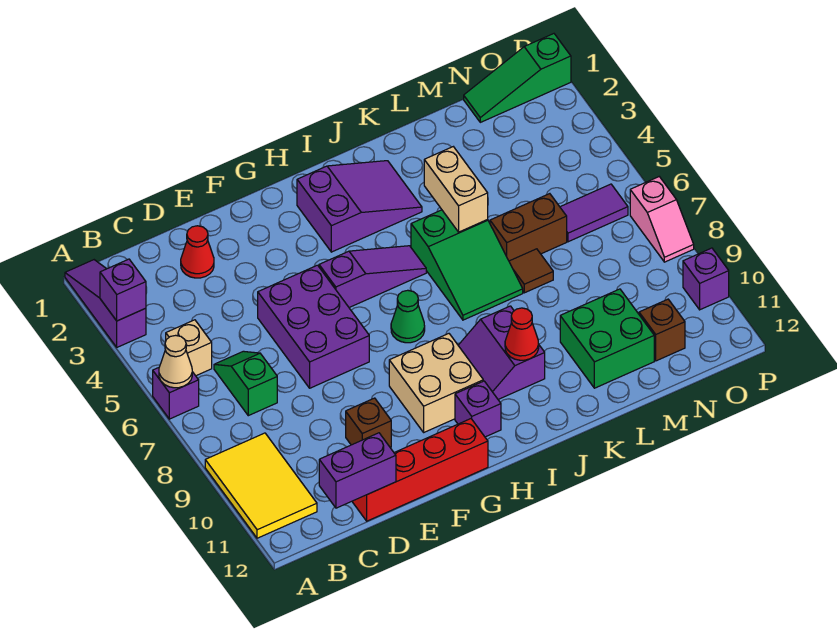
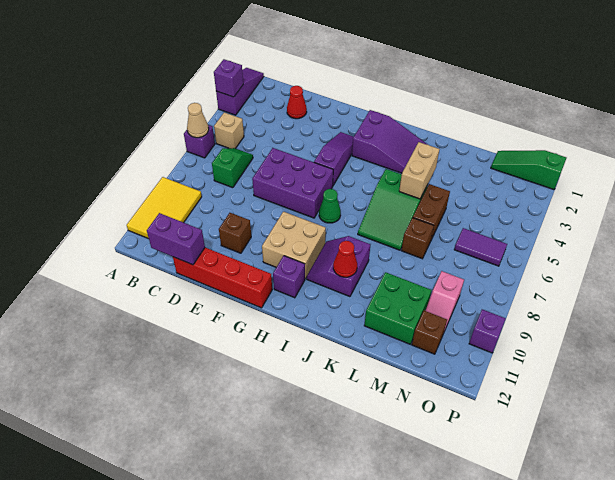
purple 2x3 brick [258,265,369,388] -> purple 2x3 brick turned to [252,148,333,218]
purple 1x3 slope [319,246,426,307] -> purple 1x3 slope turned to [314,132,354,185]
brown 1x2 brick [490,194,567,261] -> brown 1x2 brick turned to [413,184,450,240]
brown 1x1 tile [509,249,553,293] -> brown 1x1 brick [401,218,434,259]
pink 1x2 slope [630,177,694,262] -> pink 1x2 slope moved to [426,271,464,331]

